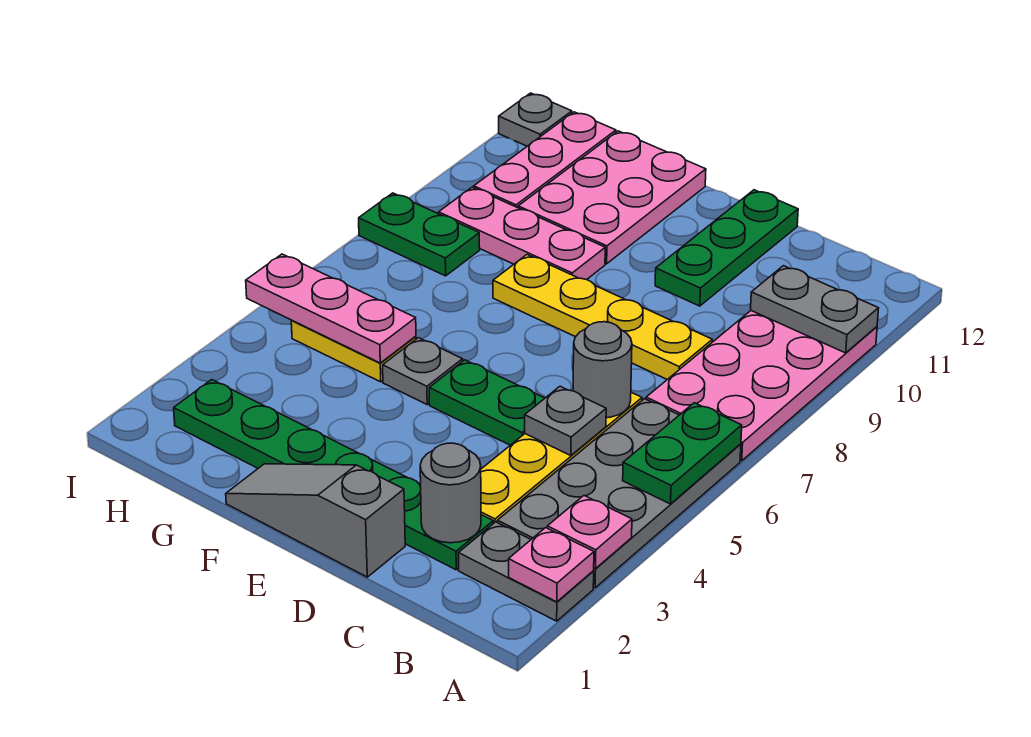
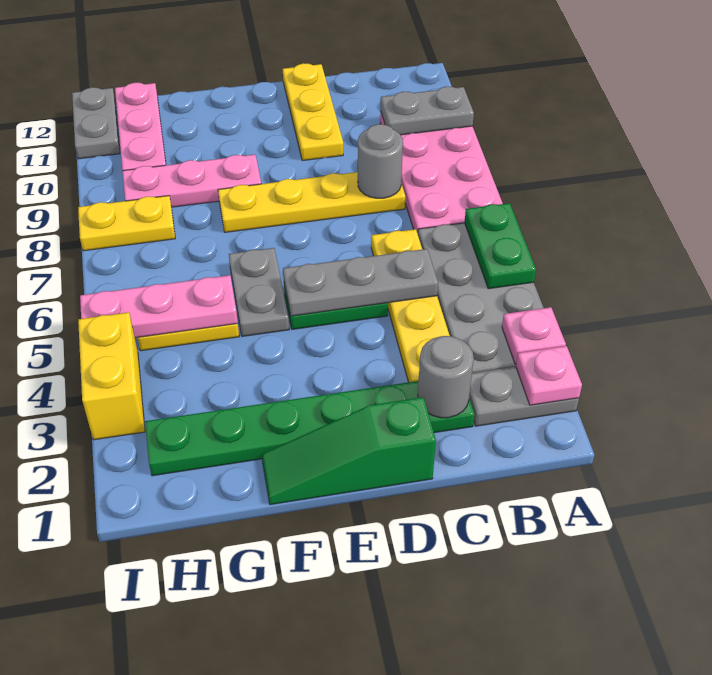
grey 1x1 plate [525,386,606,456] -> grey 1x3 plate [283,249,438,316]
grey 1x1 round brick [573,322,632,418] -> grey 1x1 round brick moved to [357,124,403,198]
grey 1x3 slope [226,464,405,577] -> green 1x3 slope [262,397,436,505]
green 1x3 plate [655,190,798,306] -> yellow 1x3 plate [283,63,343,161]
grey 1x1 plate [383,338,463,404] -> grey 1x2 plate [229,248,289,336]
pink 2x3 plate [518,131,706,264] -> none
green 1x2 plate [359,193,480,276] -> yellow 1x2 plate [78,196,175,251]
none -> yellow 1x2 brick [78,312,145,440]
grey 1x1 plate [499,93,572,146] -> grey 1x2 plate [72,87,120,159]

